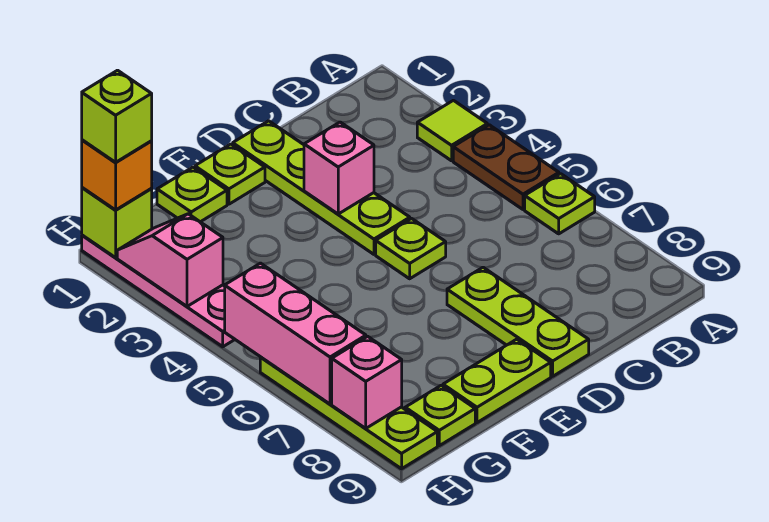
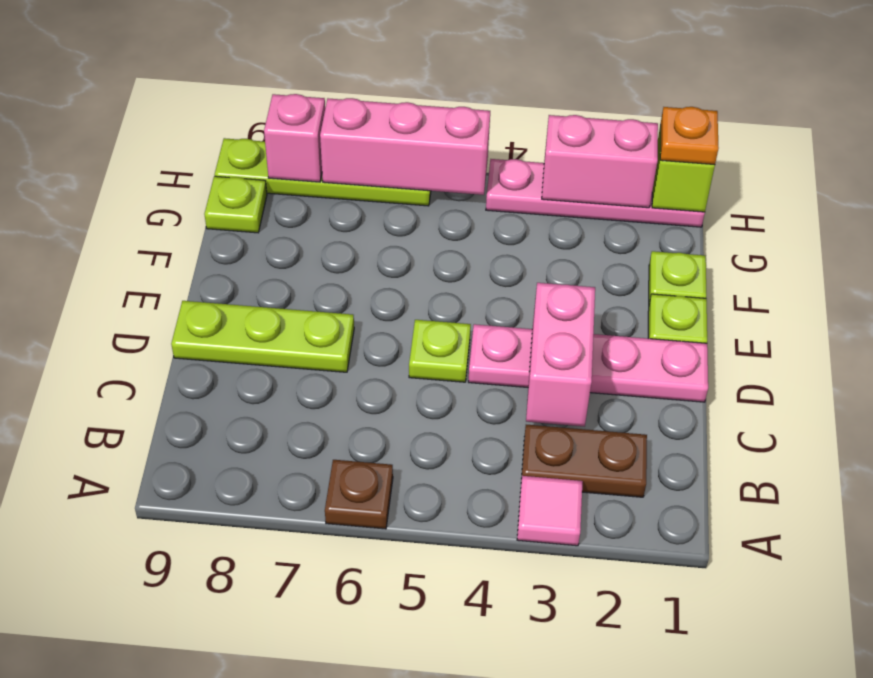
lime 1x1 tile [417,100,487,161] -> pink 1x1 tile [517,476,583,546]
brown 1x2 plate [453,125,559,209] -> brown 1x2 plate moved to [521,425,647,497]
lime 1x1 plate [525,174,595,234] -> brown 1x1 plate [325,460,393,529]
lime 1x4 plate [233,121,410,254] -> pink 1x4 plate [468,324,708,402]
pink 1x1 brick [304,122,374,214] -> pink 1x2 brick [526,283,595,427]
lime 1x2 plate [443,339,551,423] -> none
orange 1x1 brick [82,140,152,210] -> orange 1x1 plate [660,107,719,165]
lime 1x1 brick [82,70,152,162] -> none
pink 1x2 slope [117,214,223,306] -> pink 1x2 brick [542,115,658,208]

